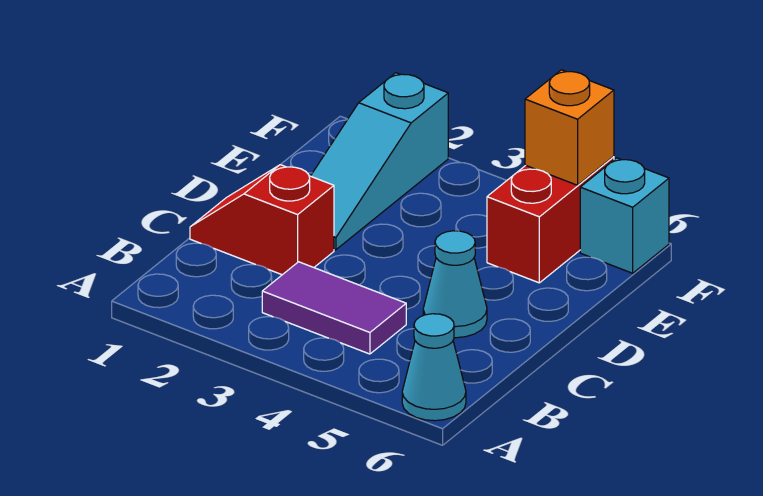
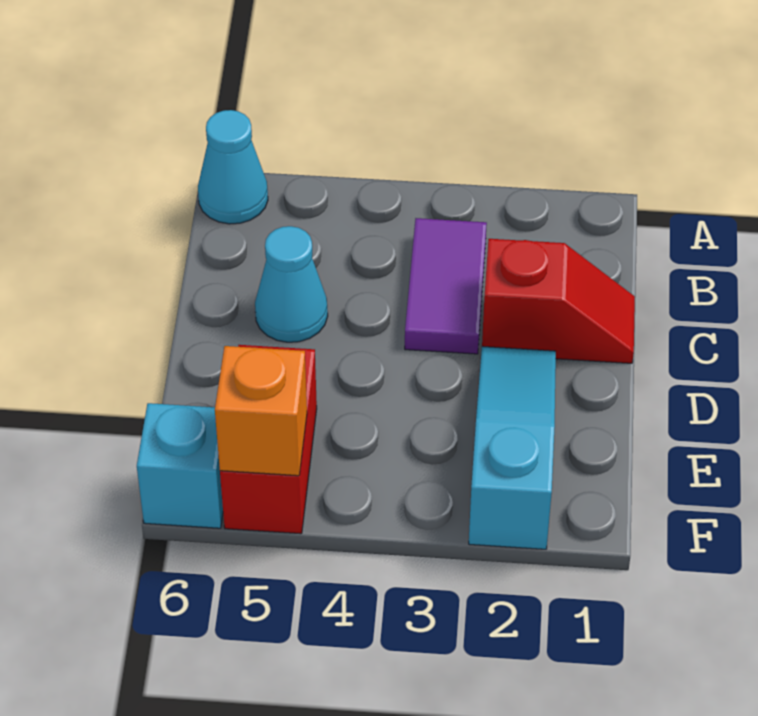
purple 1x2 tile [262,262,406,354] -> purple 1x2 tile turned to [405,218,487,354]

